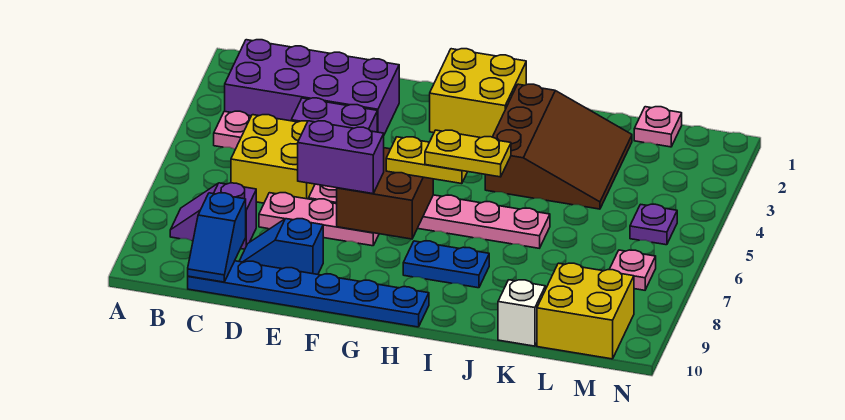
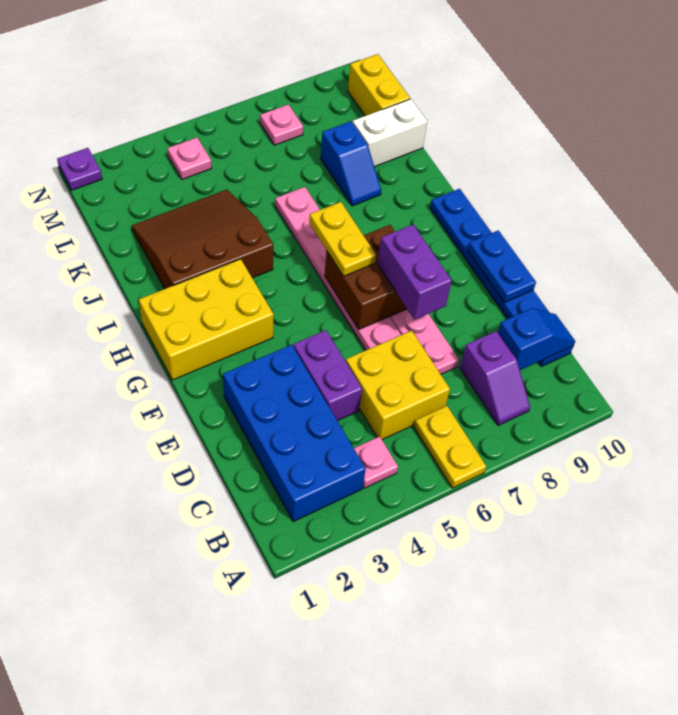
purple 2x4 brick [225,40,399,134] -> blue 2x4 brick [223,345,366,521]
blue 1x2 slope [239,219,323,274] -> blue 1x2 slope moved to [321,121,381,206]
yellow 2x2 brick [430,49,526,138] -> yellow 2x3 brick [139,259,274,380]
yellow 1x2 plate [425,130,511,177] -> yellow 1x2 plate moved to [414,406,486,488]
blue 1x2 plate [403,241,489,288] -> blue 1x2 plate moved to [468,230,536,303]
white 1x1 brick [498,280,545,346] -> white 1x2 brick [353,99,427,167]
pink 1x1 plate [634,107,682,147] -> pink 1x1 plate moved to [167,138,212,179]
yellow 2x2 brick [537,263,634,359] -> yellow 1x2 brick [348,54,410,116]
purple 1x1 plate [630,204,677,245] -> purple 1x1 plate moved to [57,148,102,190]

